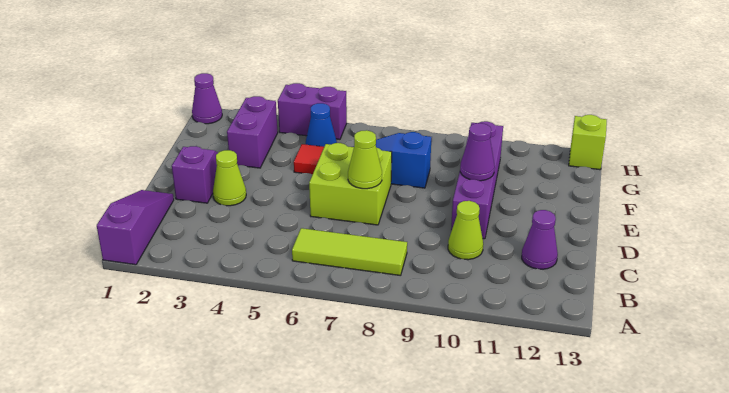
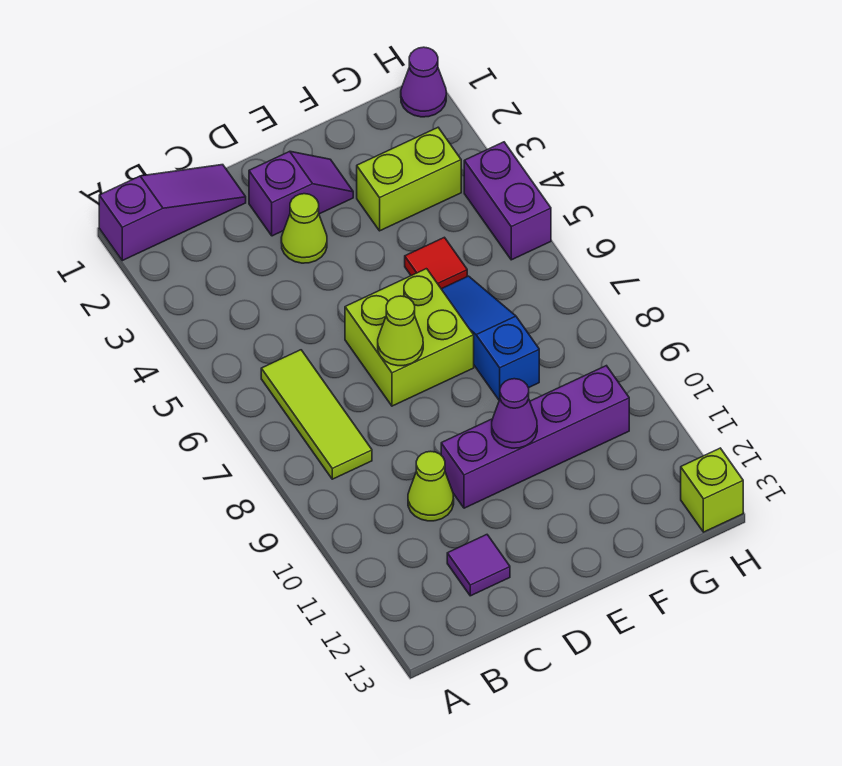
purple 1x1 cone [522,210,558,269] -> purple 1x1 tile [447,535,510,596]
purple 1x2 brick [227,96,278,168] -> lime 1x2 brick [357,128,461,231]
blue 1x1 cone [306,103,337,147] -> none

